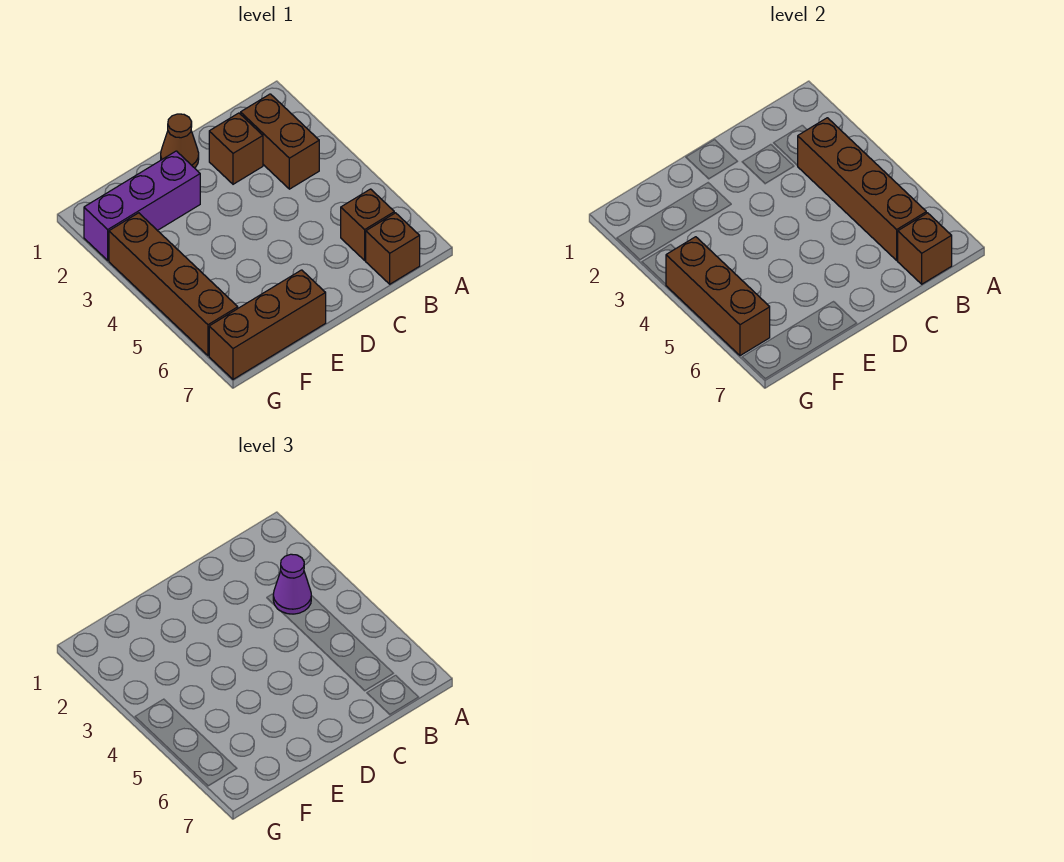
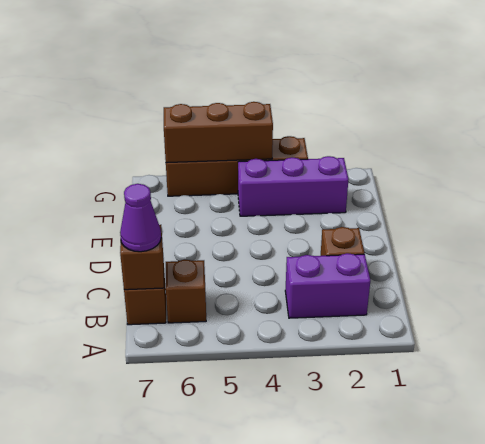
brown 1x2 brick [241,94,319,189] -> purple 1x2 brick [285,253,370,318]
brown 1x4 brick [798,118,926,260] -> none
purple 1x1 cone [273,554,311,614] -> purple 1x1 cone moved to [120,184,161,252]
brown 1x1 cone [161,114,199,168] -> none
purple 1x3 brick [84,151,200,260] -> purple 1x3 brick turned to [238,156,349,216]
brown 1x3 brick [209,270,326,379] -> none

